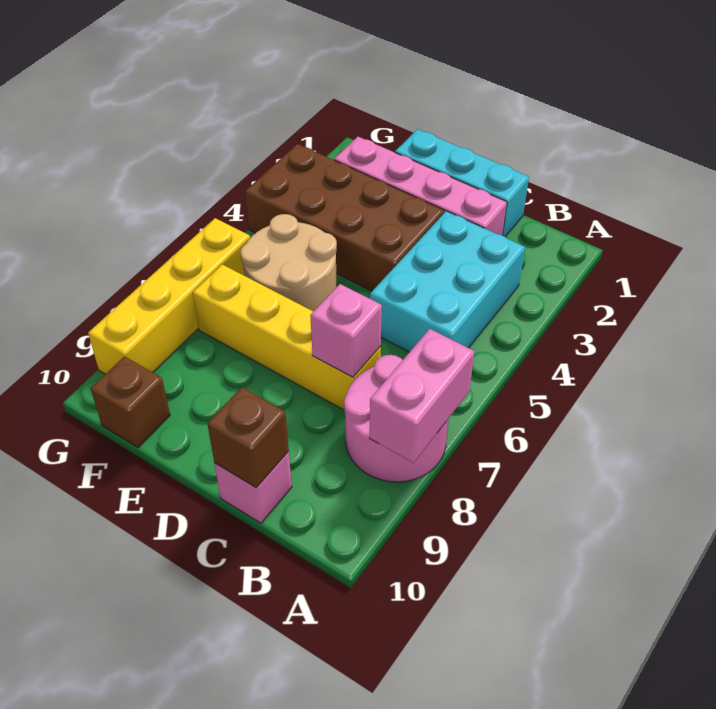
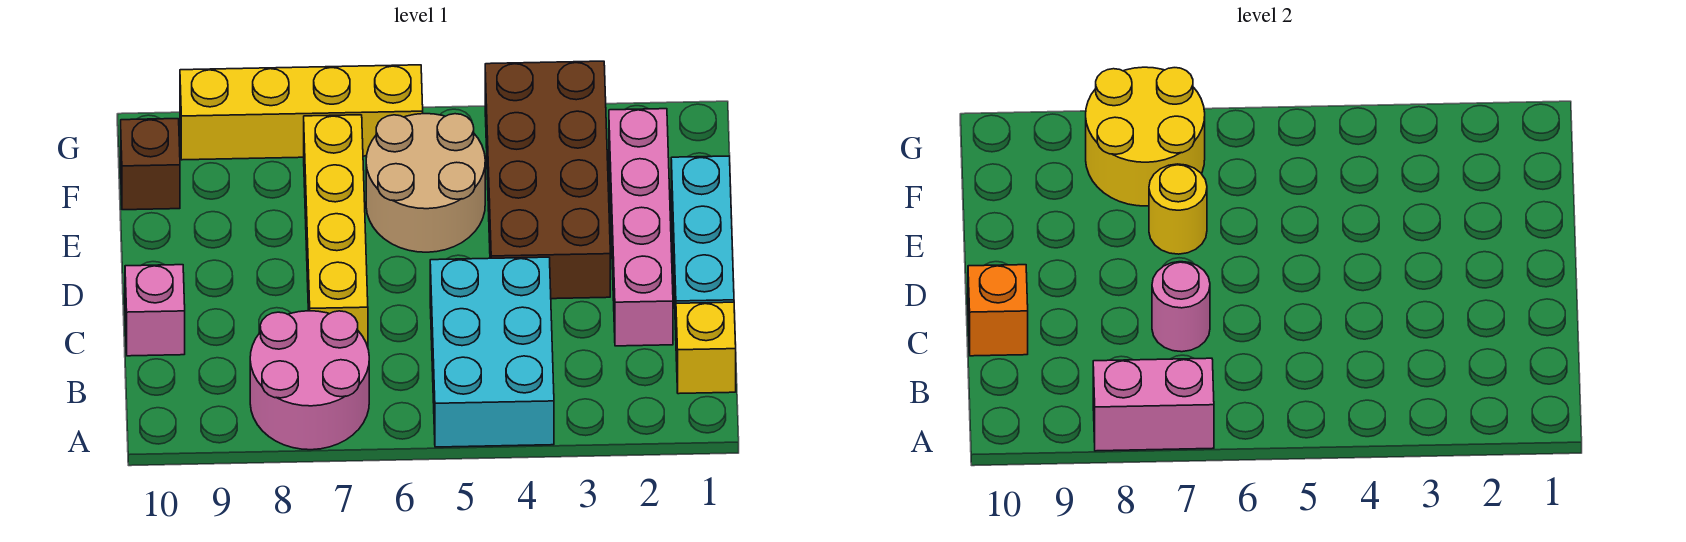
none -> yellow 1x1 brick [676,302,736,394]
cyan 2x3 brick [370,211,525,352] -> cyan 2x3 brick turned to [430,257,554,447]
pink 1x1 brick [310,284,382,377] -> pink 1x1 round brick [1152,262,1210,352]
brown 1x1 brick [207,387,289,488] -> orange 1x1 brick [968,265,1028,356]
none -> yellow 1x1 round brick [1149,164,1207,254]
none -> yellow 2x2 round brick [1086,67,1205,206]

